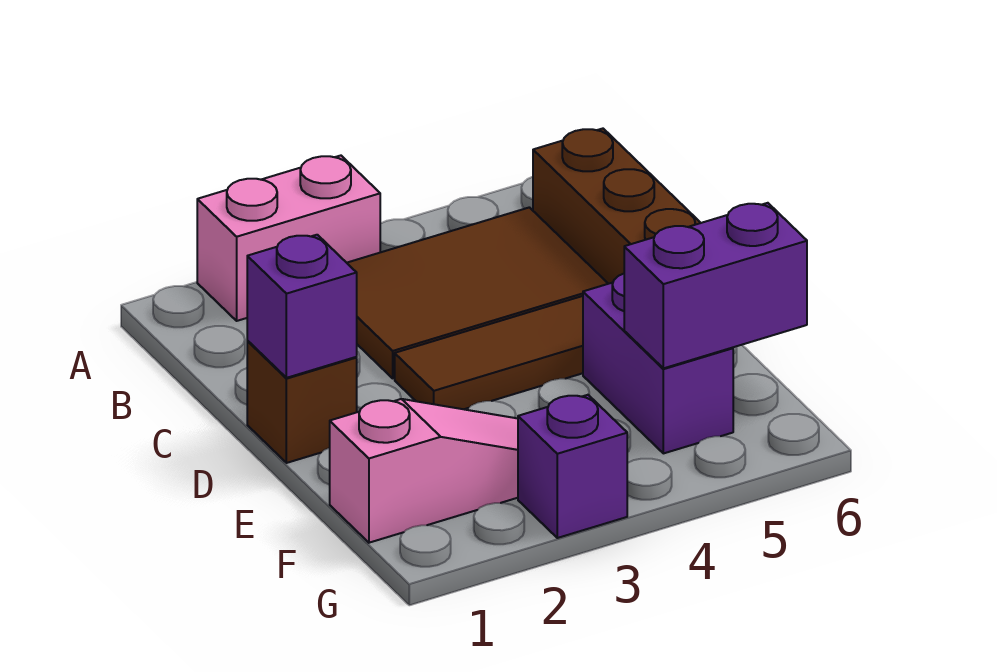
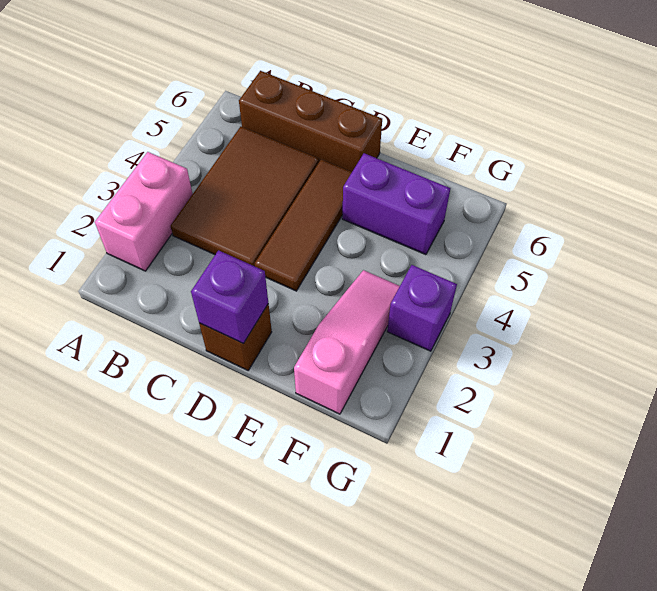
purple 1x2 brick [624,203,807,368] -> none

